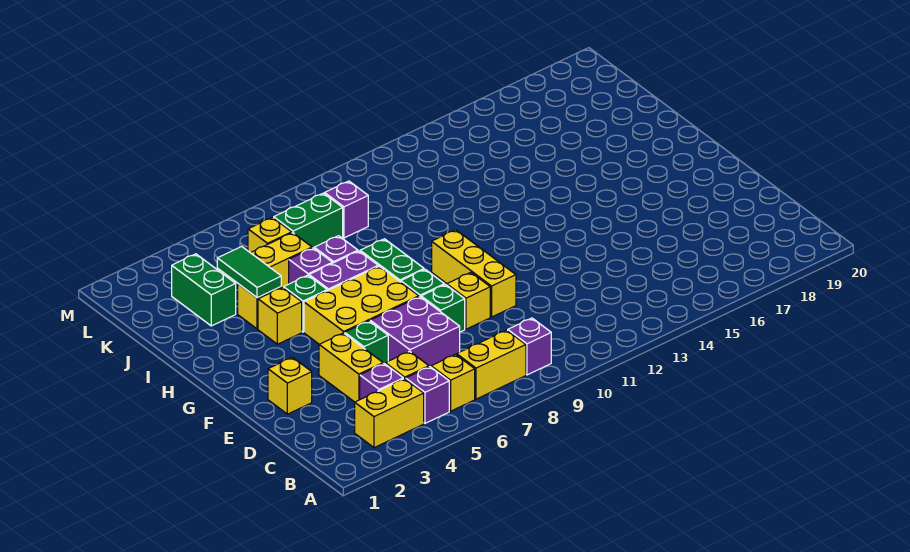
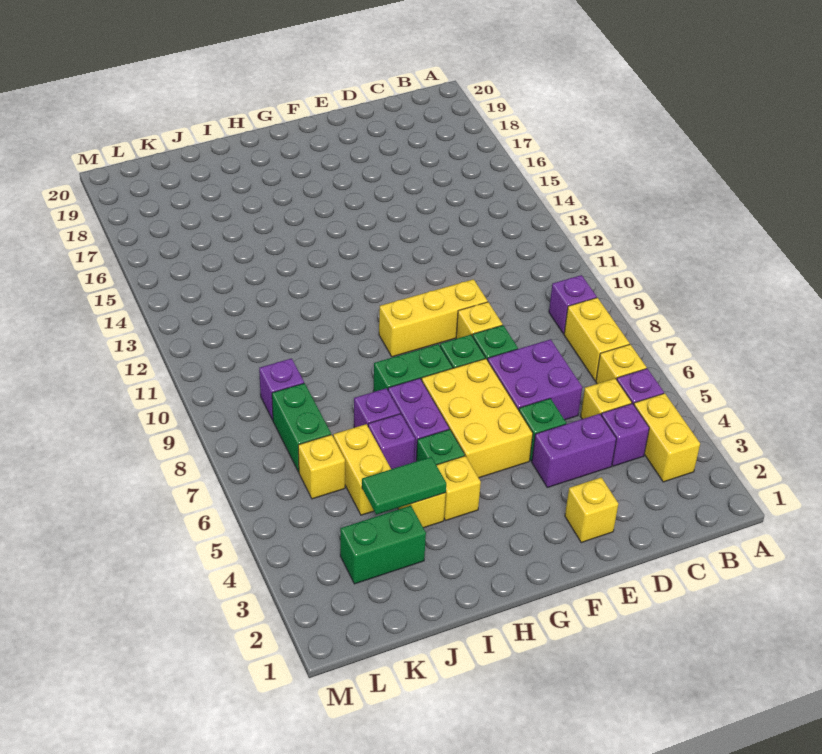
yellow 1x2 brick [319,333,383,402] -> purple 1x2 brick [532,414,616,488]

